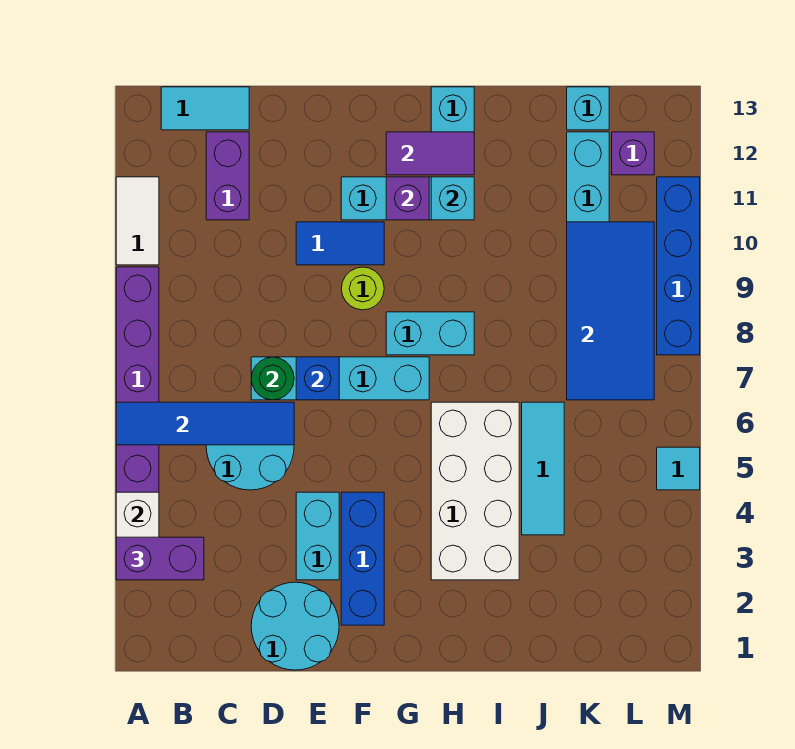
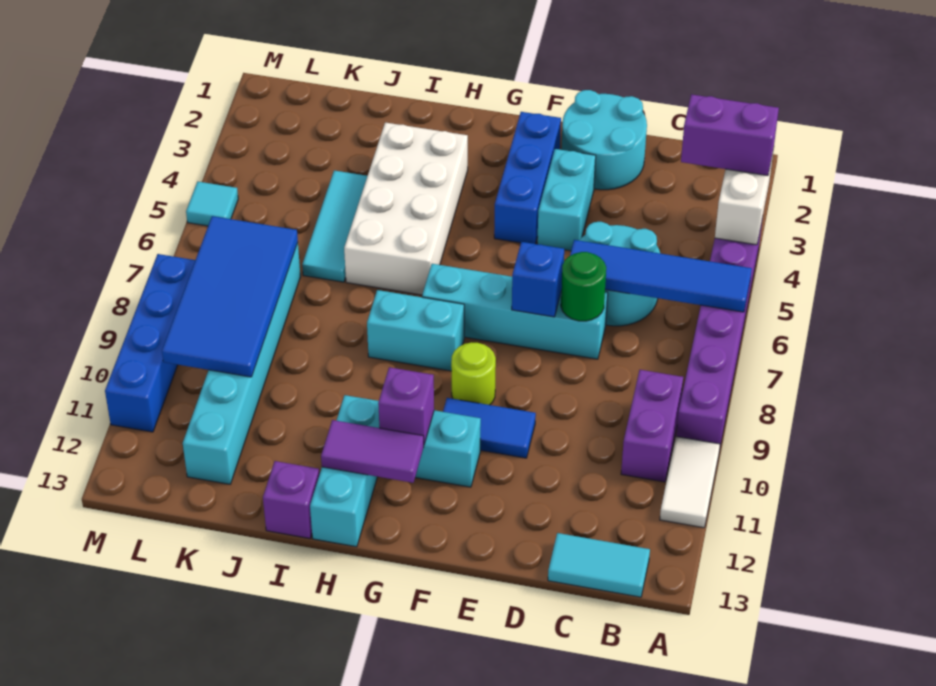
purple 1x2 brick [206,132,249,220] -> purple 1x2 brick moved to [621,370,683,482]
cyan 1x1 brick [431,177,474,220] -> none
cyan 1x1 brick [567,87,609,130] -> none
purple 1x1 brick [612,132,654,175] -> purple 1x1 brick moved to [263,461,319,538]

